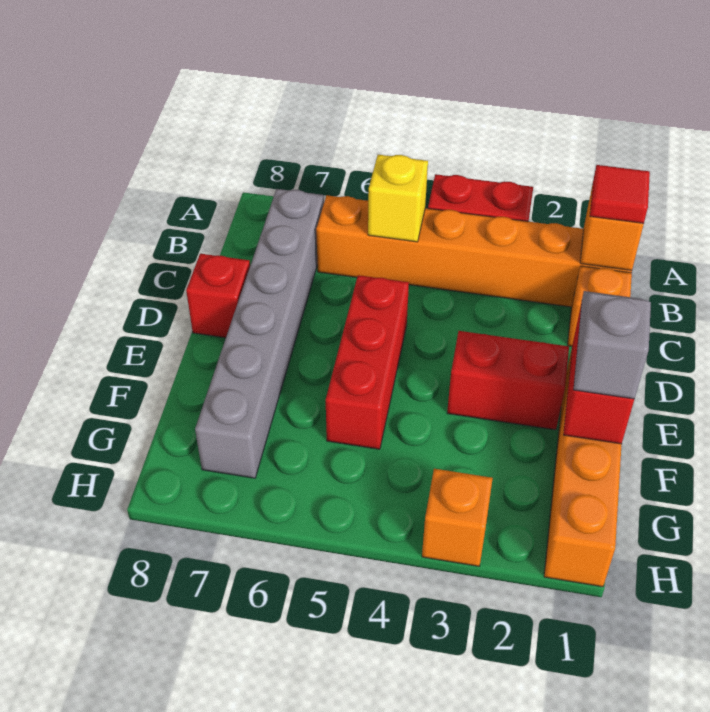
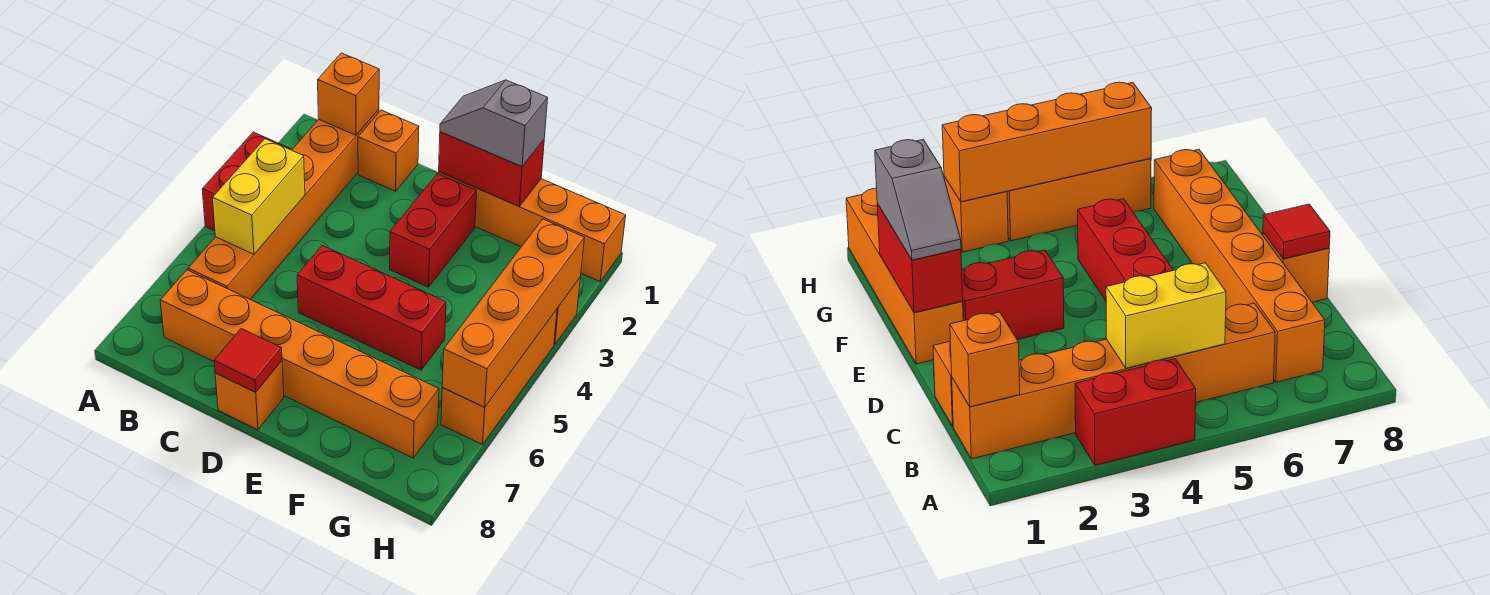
red 1x1 tile [590,165,650,223] -> red 1x1 tile moved to [214,329,282,392]
yellow 1x1 brick [368,155,428,242] -> yellow 1x2 brick [213,139,305,254]
grey 1x6 brick [195,189,324,478] -> orange 1x6 brick [160,270,439,458]
red 1x1 brick [186,254,250,338] -> orange 1x1 brick [215,361,284,430]
none -> orange 1x4 brick [442,219,584,407]
none -> orange 1x3 brick [441,309,557,445]

